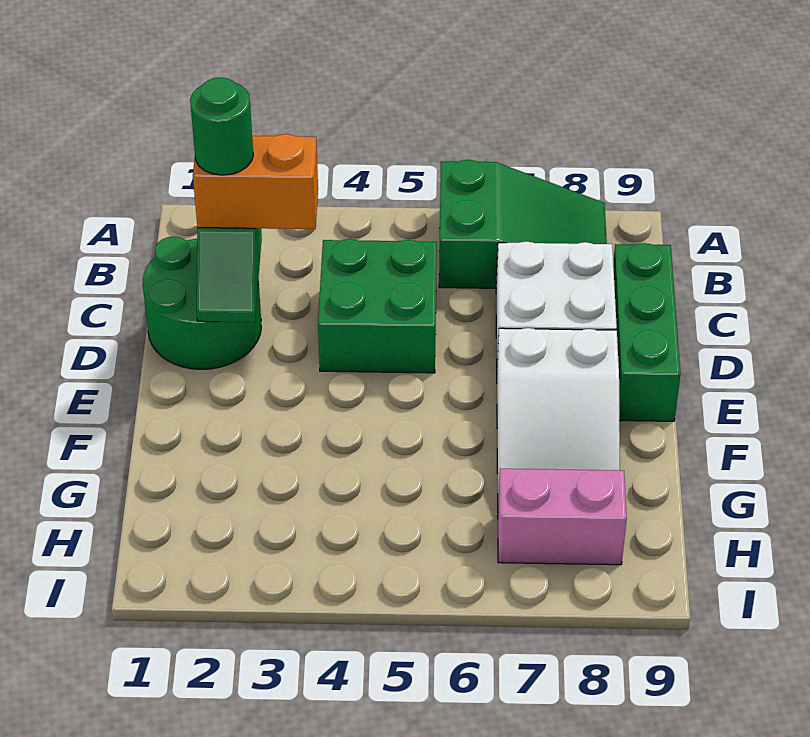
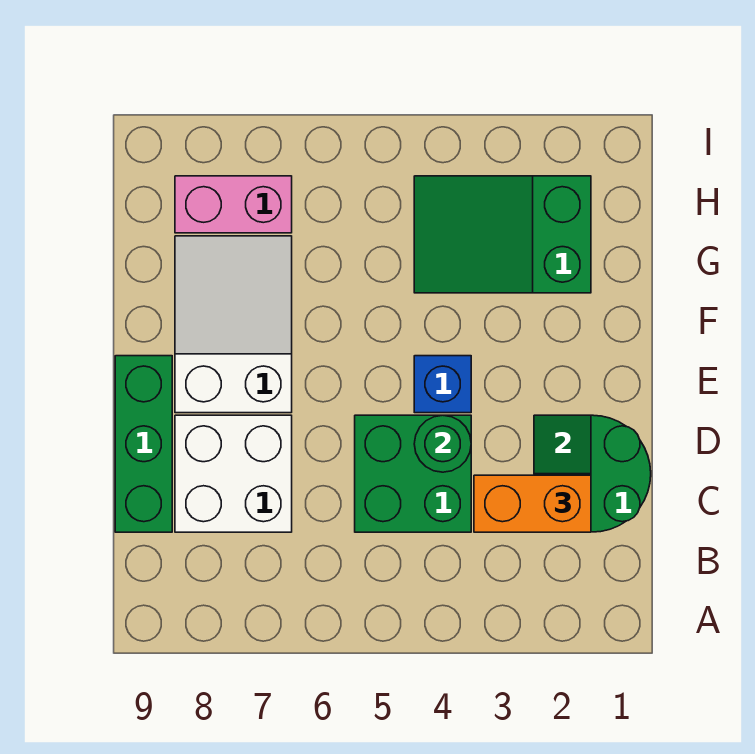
green 2x3 slope [439,160,607,288] -> green 2x3 slope moved to [414,176,591,293]
green 1x1 round brick [190,78,253,175] -> green 1x1 round brick moved to [414,415,471,472]
none -> blue 1x1 brick [414,356,471,413]

